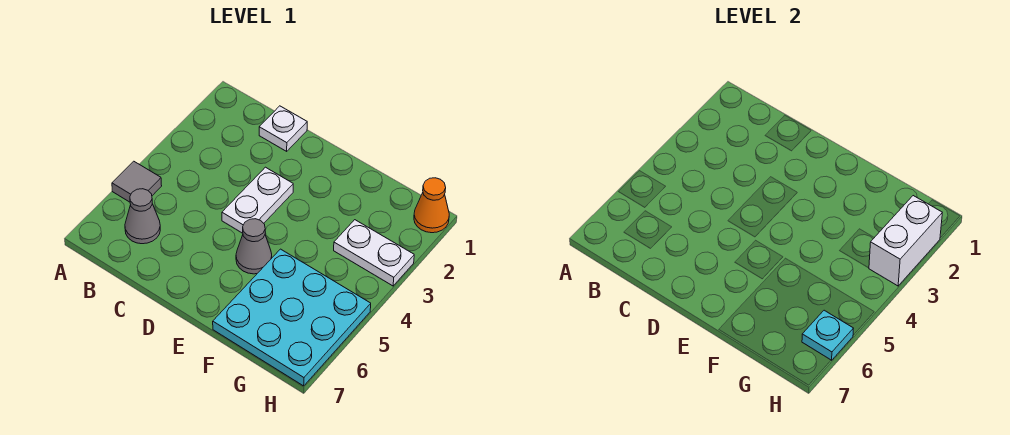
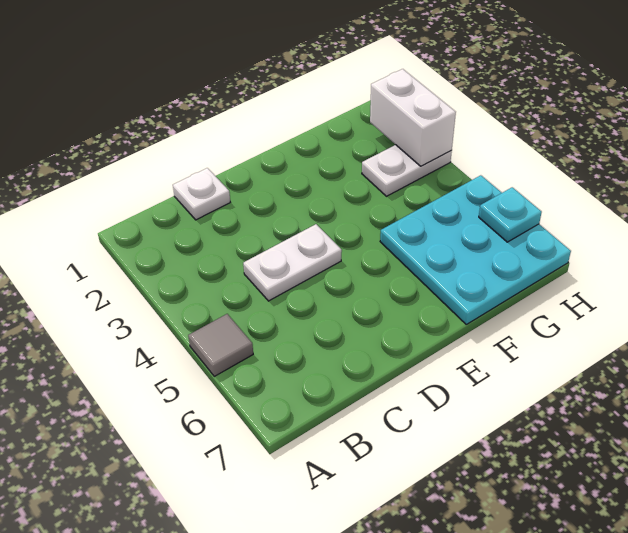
grey 1x1 cone [125,189,160,244] -> none
white 1x2 plate [222,167,293,233] -> white 1x2 plate turned to [243,224,342,301]
grey 1x1 cone [236,219,272,274] -> none
orange 1x1 cone [414,178,449,233] -> none

